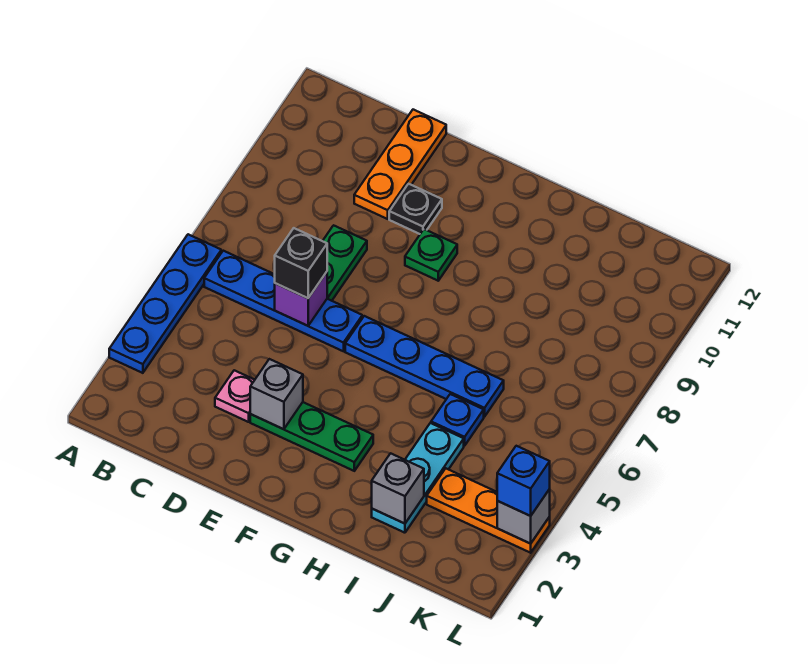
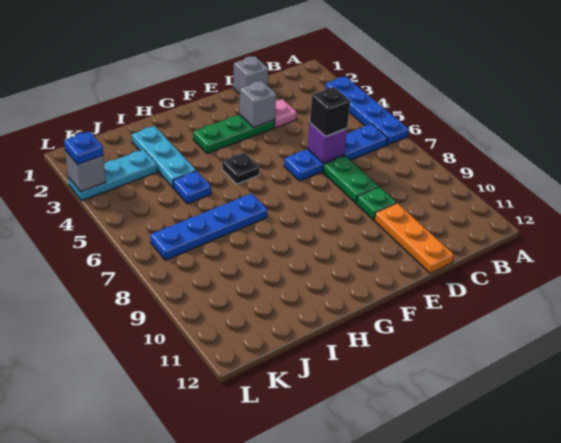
black 1x1 plate [389,184,442,234] -> black 1x1 plate moved to [222,153,259,184]
blue 1x4 plate [345,316,504,417] -> blue 1x4 plate moved to [150,193,267,260]
green 1x1 plate [405,229,457,281] -> green 1x1 plate moved to [357,187,396,220]
grey 1x1 brick [372,453,424,524] -> grey 1x1 brick moved to [233,56,268,94]
orange 1x3 plate [427,468,550,553] -> cyan 1x3 plate [68,149,157,201]
blue 1x1 brick [497,446,550,516] -> blue 1x1 plate [64,131,103,164]

